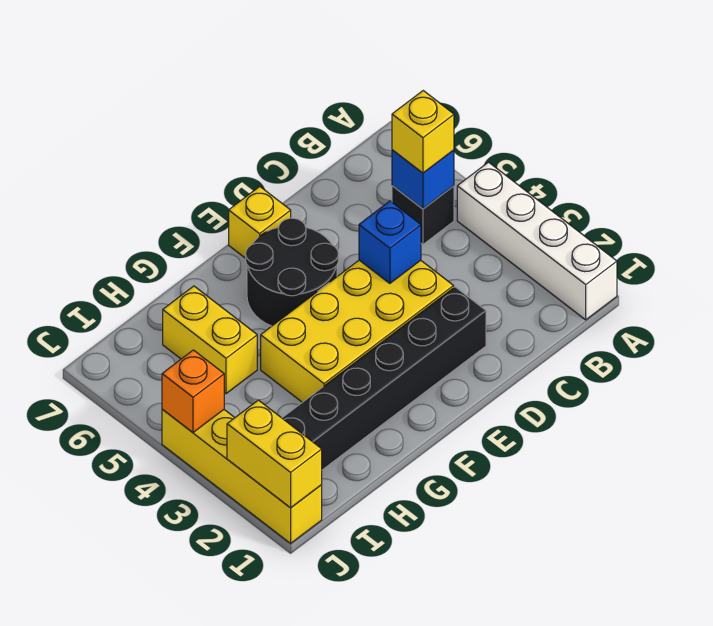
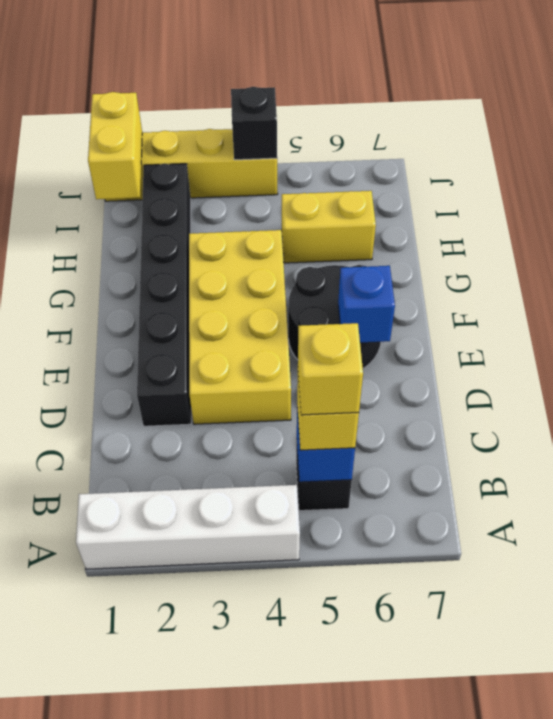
blue 1x1 brick [359,201,421,283] -> blue 1x1 brick moved to [338,266,395,342]
yellow 1x1 brick [229,186,291,258] -> yellow 1x1 brick moved to [298,323,363,415]
yellow 1x2 brick [227,400,322,508] -> yellow 1x2 brick turned to [88,92,142,199]
orange 1x1 brick [162,350,224,432] -> black 1x1 brick [231,87,277,160]

